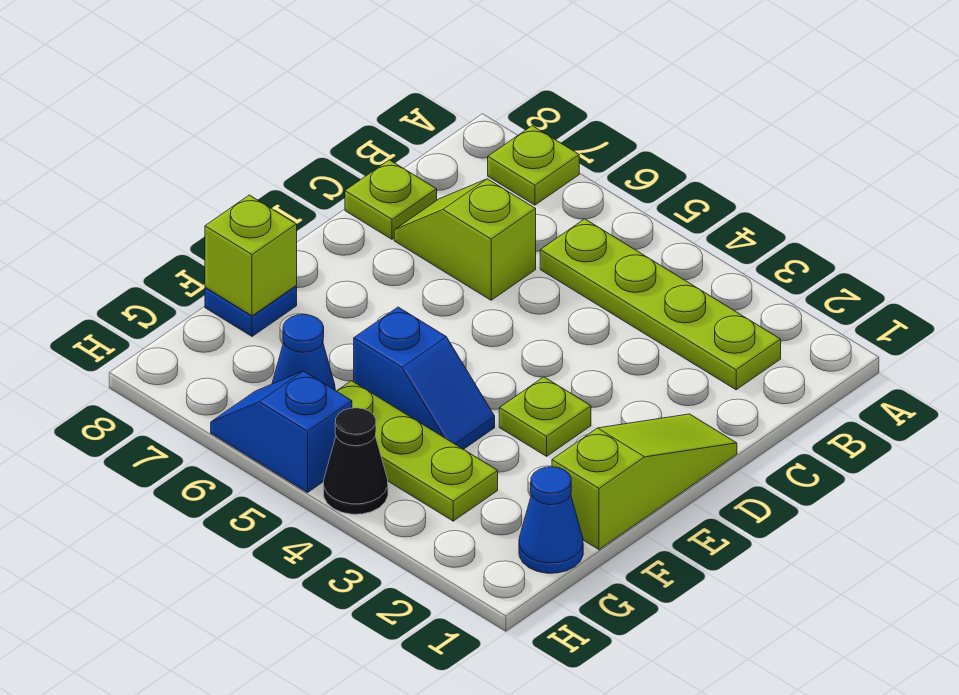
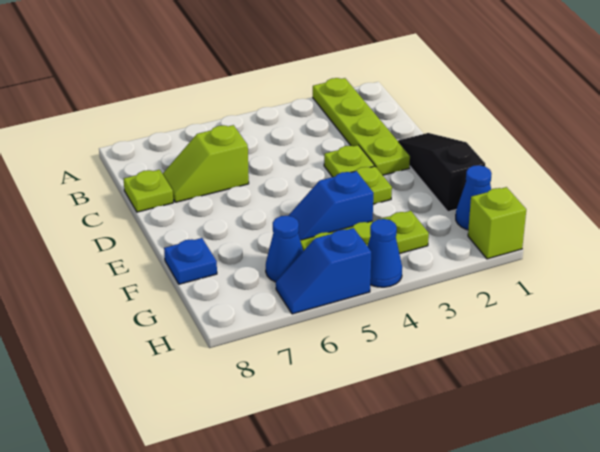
lime 1x1 plate [488,126,579,205] -> lime 1x1 plate moved to [324,145,374,177]
lime 1x4 plate [540,219,781,390] -> lime 1x4 plate turned to [313,78,410,175]
lime 1x3 slope [552,414,737,550] -> black 1x3 slope [398,133,485,212]
blue 1x2 slope [354,307,495,449] -> blue 1x2 slope turned to [288,171,373,240]
lime 1x1 brick [205,195,297,316] -> lime 1x1 brick moved to [468,187,526,259]
black 1x1 cone [324,408,388,514] -> blue 1x1 cone [367,219,402,287]

